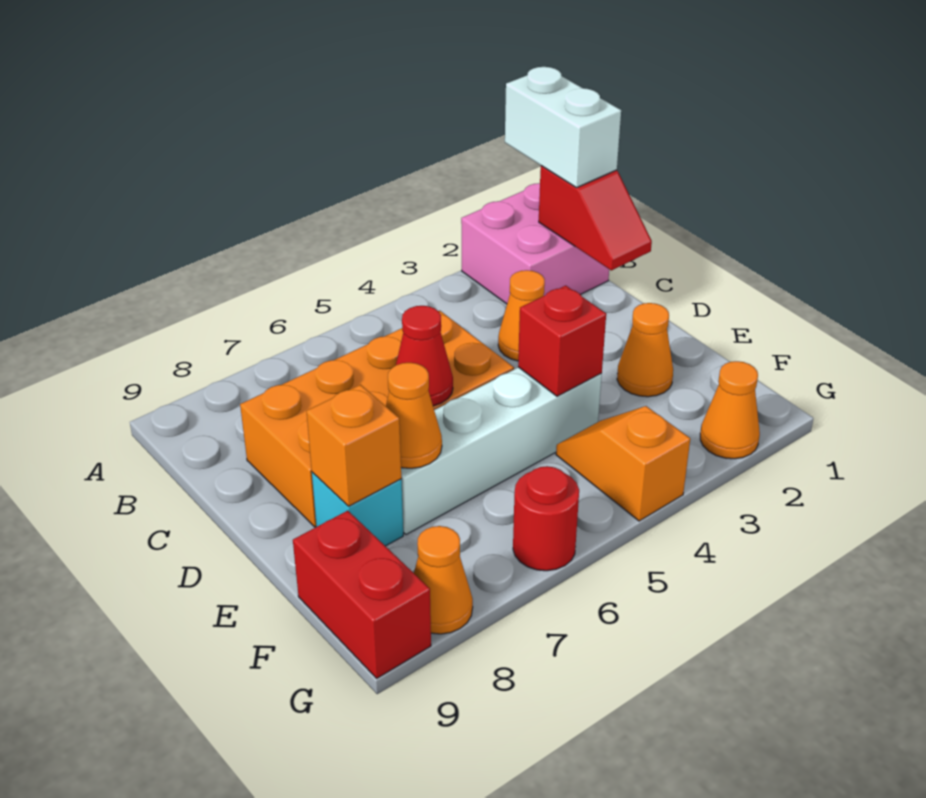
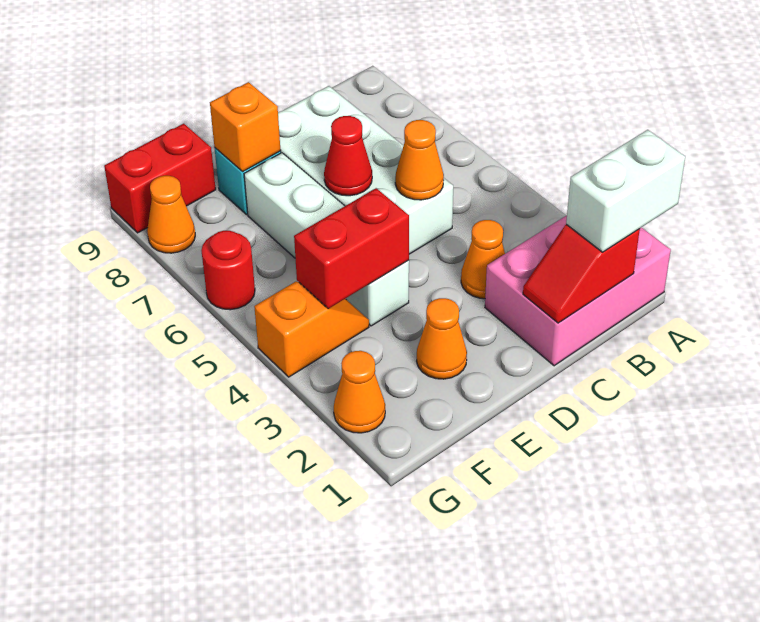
pink 2x2 brick [461,183,609,304] -> pink 2x3 brick [485,215,671,366]
orange 2x4 brick [240,311,514,527] -> white 2x4 brick [278,86,453,254]
red 1x1 brick [518,286,606,396] -> red 1x2 brick [294,188,409,309]
orange 1x1 cone [386,363,442,468] -> orange 1x1 cone moved to [395,120,444,200]

